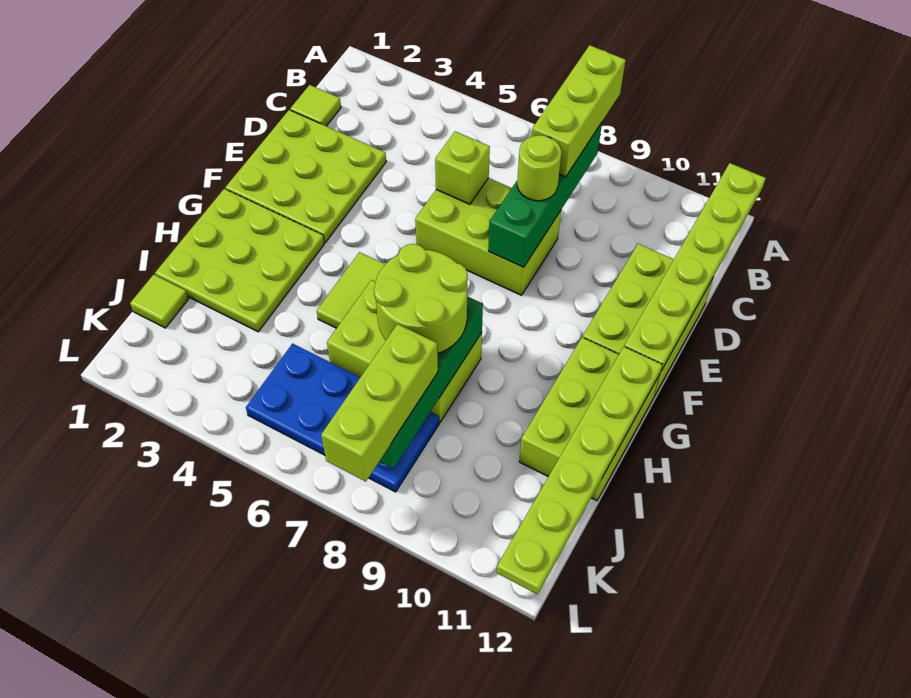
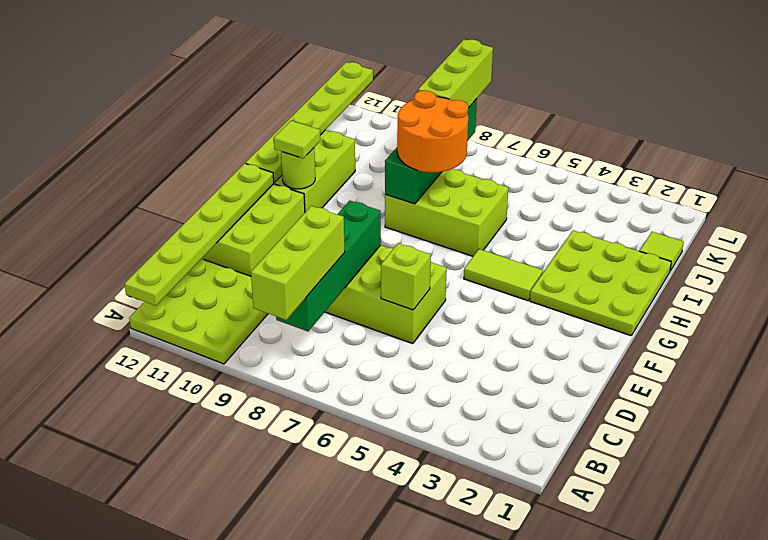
lime 1x1 tile [290,85,341,126] -> lime 1x1 tile moved to [274,121,320,158]
lime 3x3 plate [225,110,386,243] -> lime 3x3 plate moved to [129,259,268,364]
lime 1x1 round brick [517,135,561,201] -> lime 1x1 round brick moved to [281,148,315,189]
lime 1x2 tile [317,252,385,328] -> lime 1x2 tile turned to [464,249,543,301]
lime 2x2 round brick [374,244,468,353] -> orange 2x2 round brick [397,90,468,172]
blue 2x4 plate [246,344,439,492] -> none

